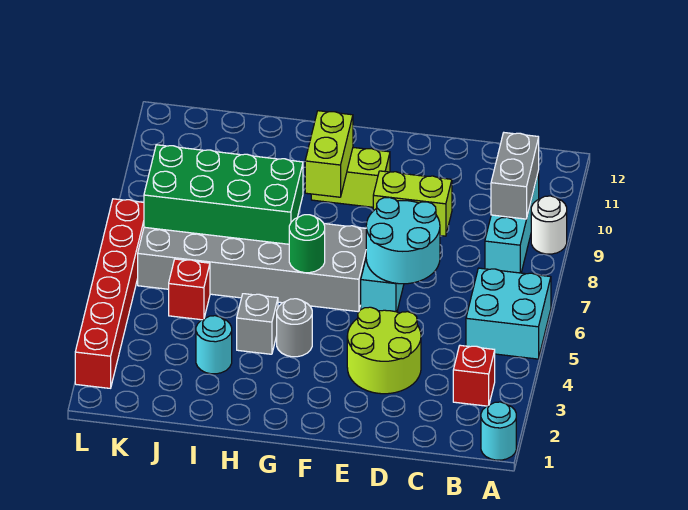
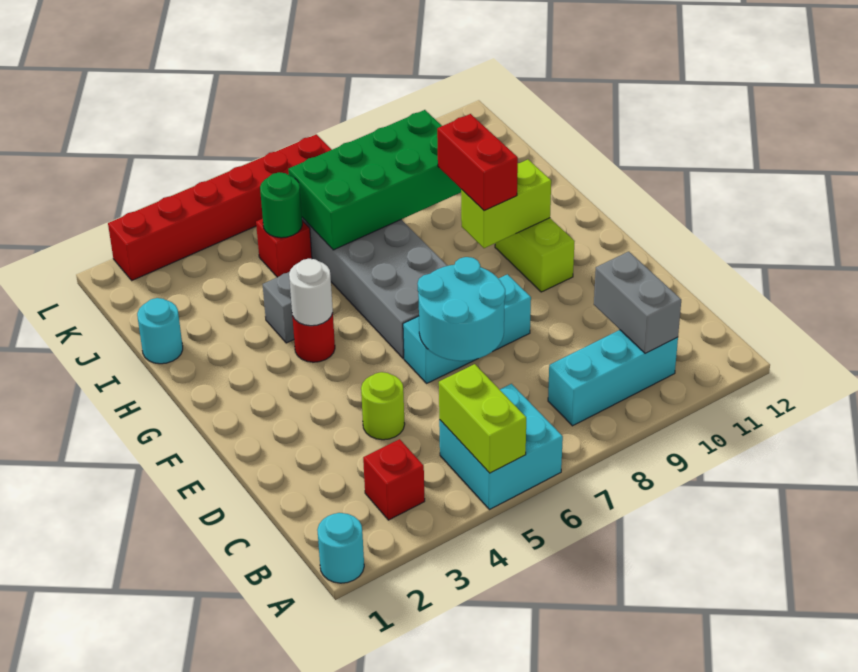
white 1x1 round brick [531,196,567,254] -> white 1x1 round brick moved to [289,259,333,326]
grey 1x2 brick [491,133,539,219] -> grey 1x2 brick turned to [594,252,681,354]
lime 2x2 round brick [347,307,421,394] -> lime 1x1 round brick [361,372,405,440]
lime 1x2 brick [373,171,452,236] -> lime 1x2 brick moved to [439,364,526,473]
grey 1x1 round brick [277,299,312,357] -> red 1x1 round brick [292,313,335,362]
green 1x1 round brick [289,215,325,273] -> green 1x1 round brick moved to [260,172,302,238]
none -> red 1x2 brick [437,114,518,211]
green 2x4 brick [144,145,303,244] -> green 2x4 brick turned to [288,110,462,250]
cyan 1x1 round brick [196,316,232,374] -> cyan 1x1 round brick moved to [137,298,183,364]

